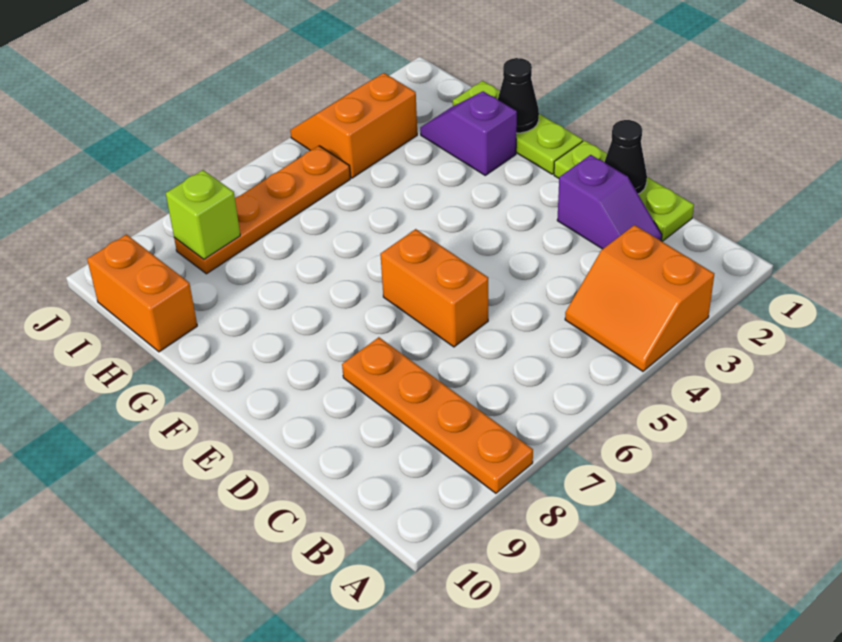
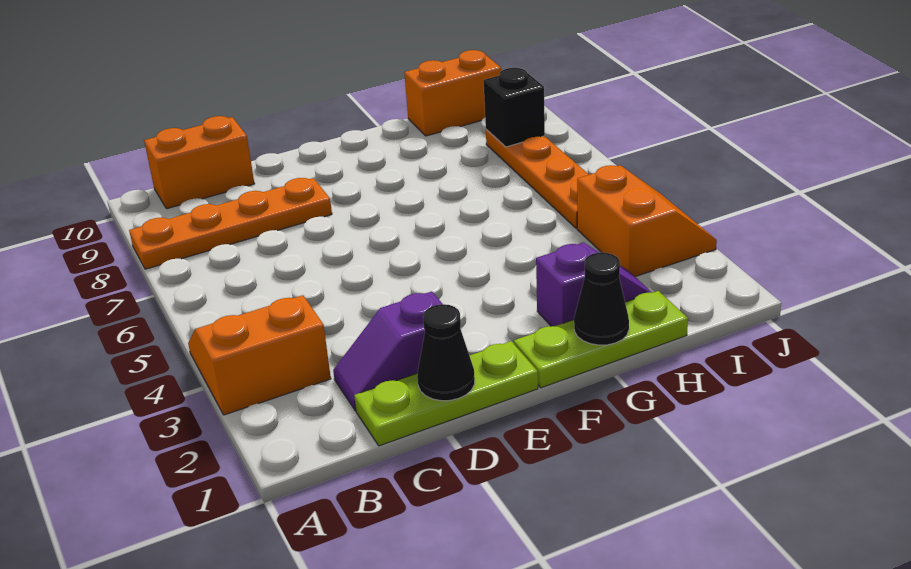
orange 1x2 brick [380,229,488,347] -> orange 1x2 brick moved to [144,116,254,209]
lime 1x1 brick [166,170,240,259] -> black 1x1 brick [484,68,545,147]

